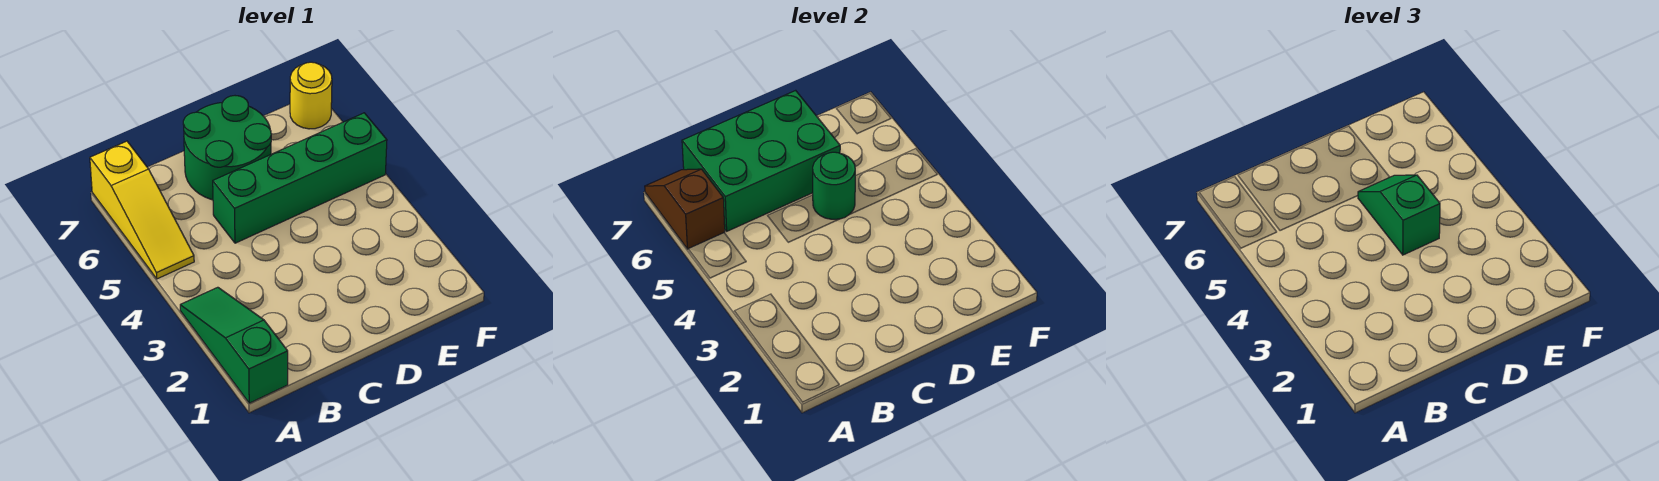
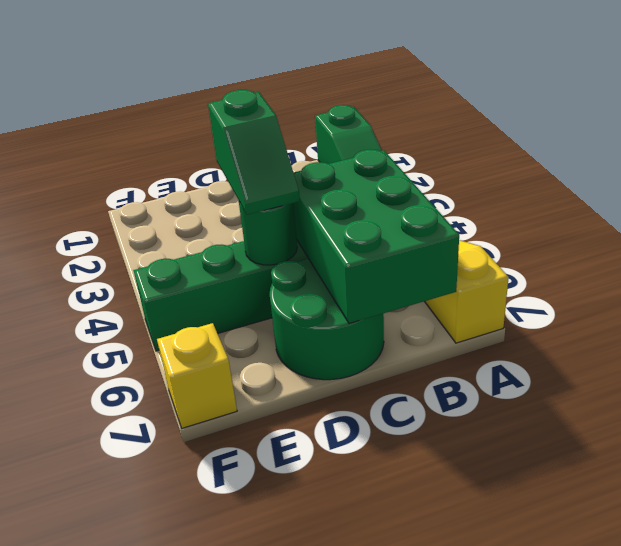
brown 1x2 slope [645,169,725,249] -> none
green 2x3 brick [682,90,840,231] -> green 2x3 brick turned to [293,150,459,323]
yellow 1x1 round brick [290,62,332,129] -> yellow 1x1 brick [157,323,237,428]

